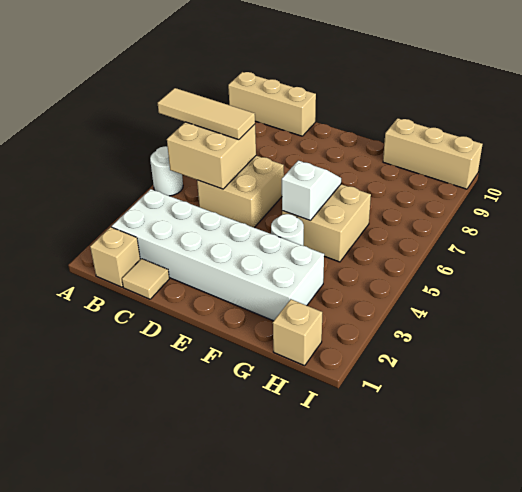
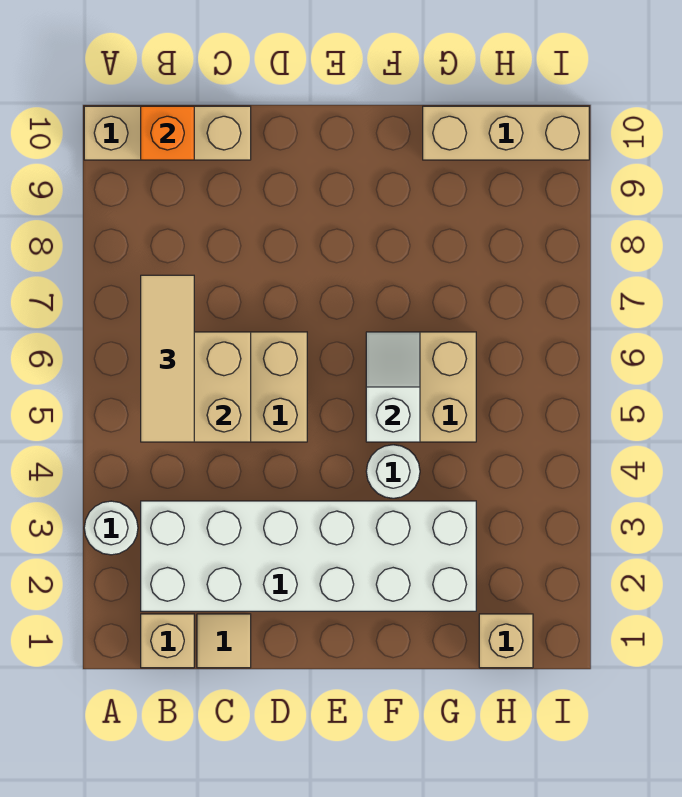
white 1x1 round brick [150,146,183,196] -> white 1x1 round brick moved to [84,501,138,555]
tan 1x3 tile [158,88,255,140] -> tan 1x3 tile turned to [141,275,194,442]
none -> orange 1x1 brick [141,106,194,160]

